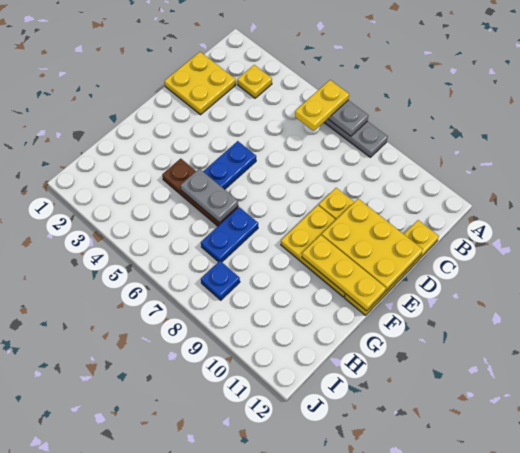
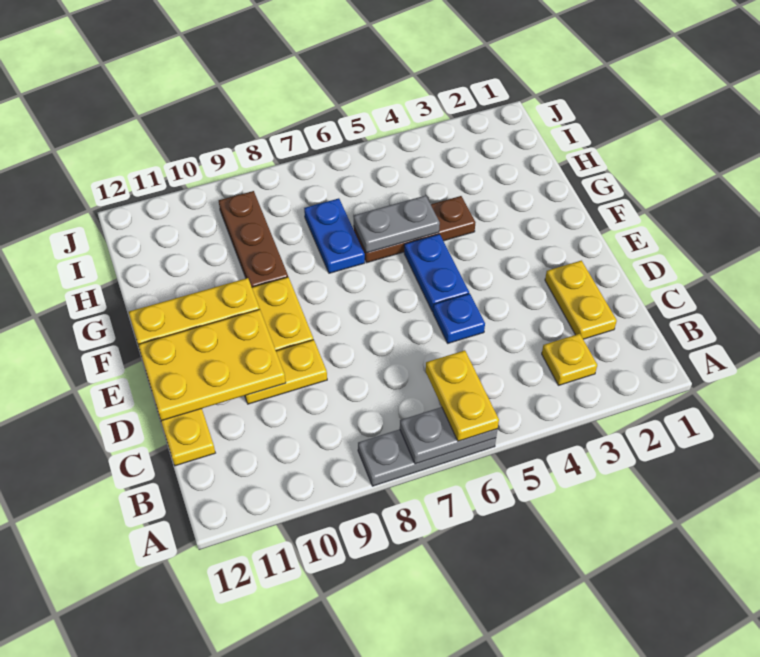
yellow 2x2 plate [165,52,236,115] -> yellow 1x2 plate [545,261,617,339]
none -> brown 1x3 plate [219,191,288,287]
blue 1x1 plate [201,261,240,300] -> blue 1x1 plate moved to [433,294,485,343]

